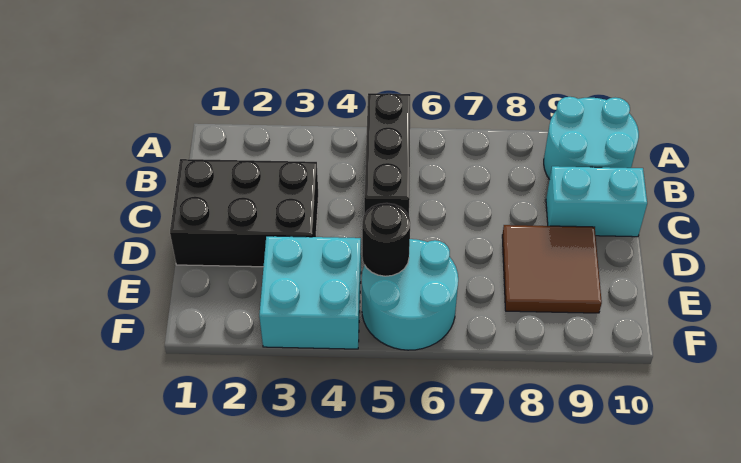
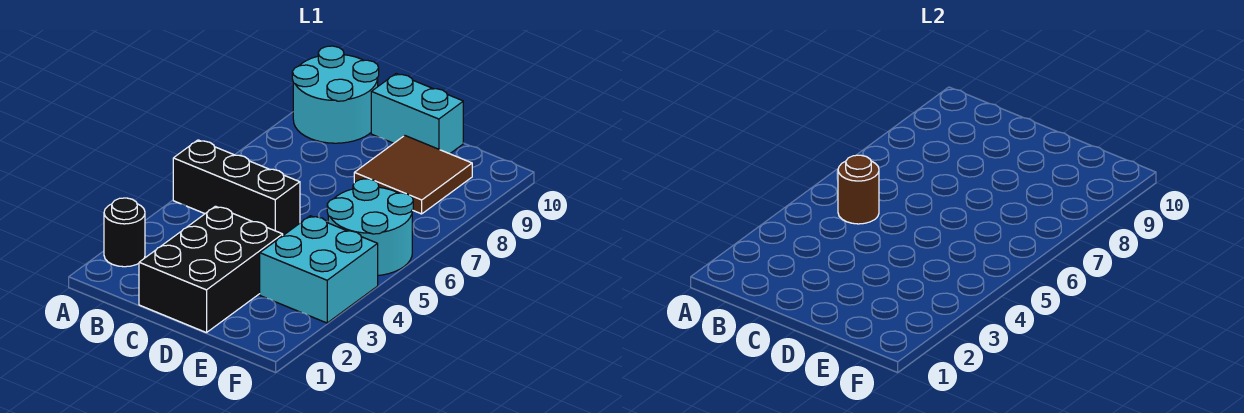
none -> brown 1x1 round brick [838,155,879,224]
cyan 1x2 brick [546,166,647,237] -> cyan 1x2 brick turned to [371,74,463,154]
black 1x1 round brick [362,203,410,276] -> black 1x1 round brick moved to [104,198,145,267]

